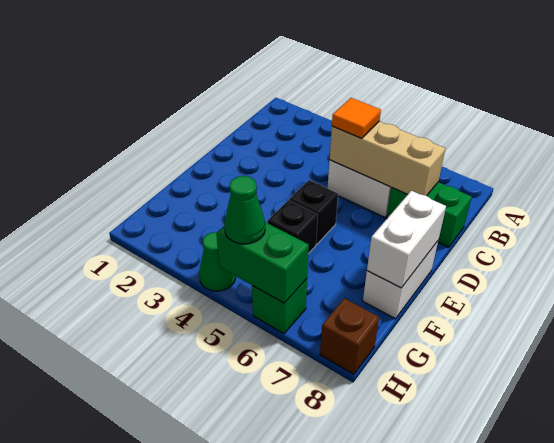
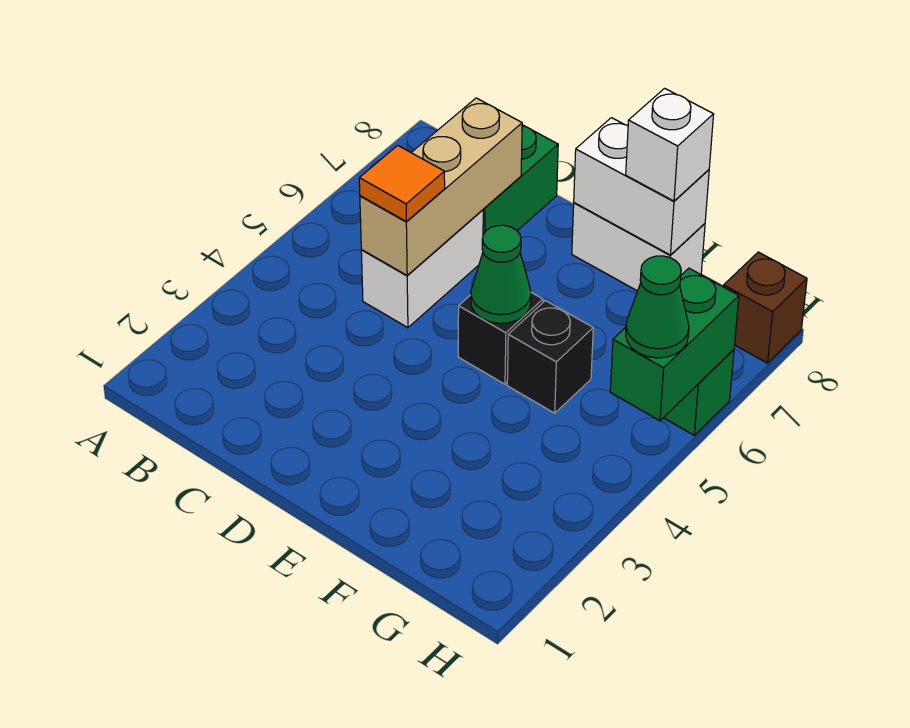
none -> white 1x1 brick [626,88,714,201]
green 1x1 cone [199,232,236,291] -> green 1x1 cone moved to [471,225,531,323]

